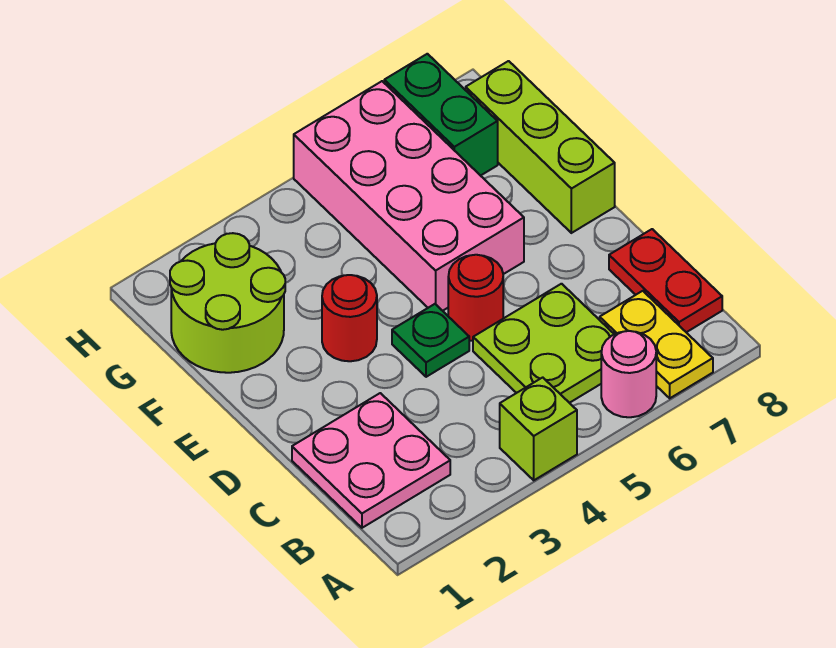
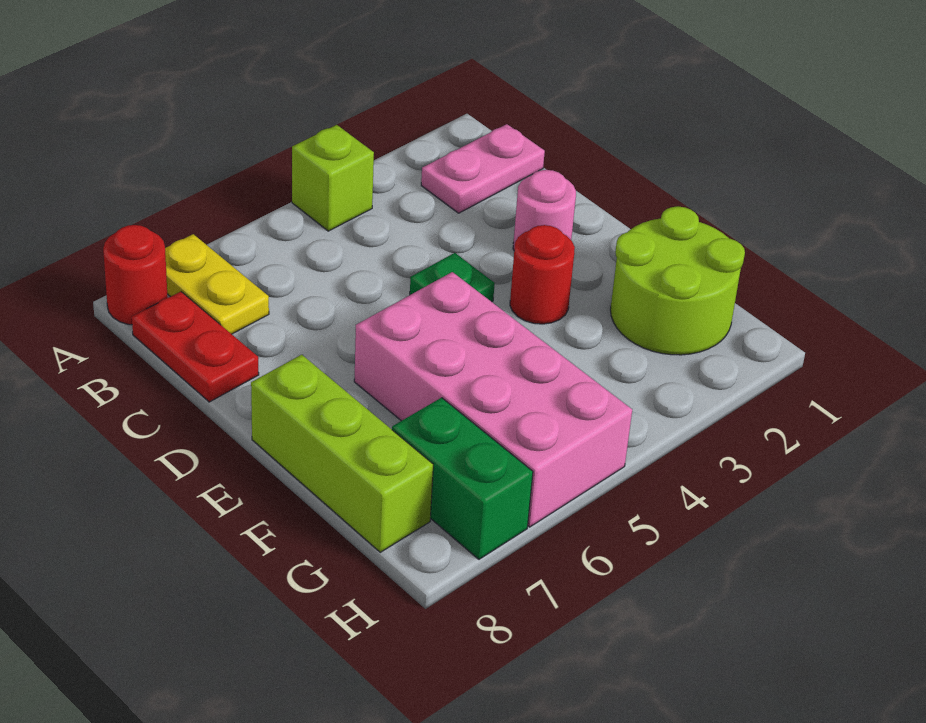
pink 1x1 round brick [601,331,656,417] -> pink 1x1 round brick moved to [513,170,576,250]
pink 2x2 plate [292,393,450,528] -> pink 1x2 plate [421,124,545,213]
lime 2x2 plate [473,284,614,403] -> none
red 1x1 round brick [448,255,503,341] -> red 1x1 round brick moved to [103,225,168,325]

